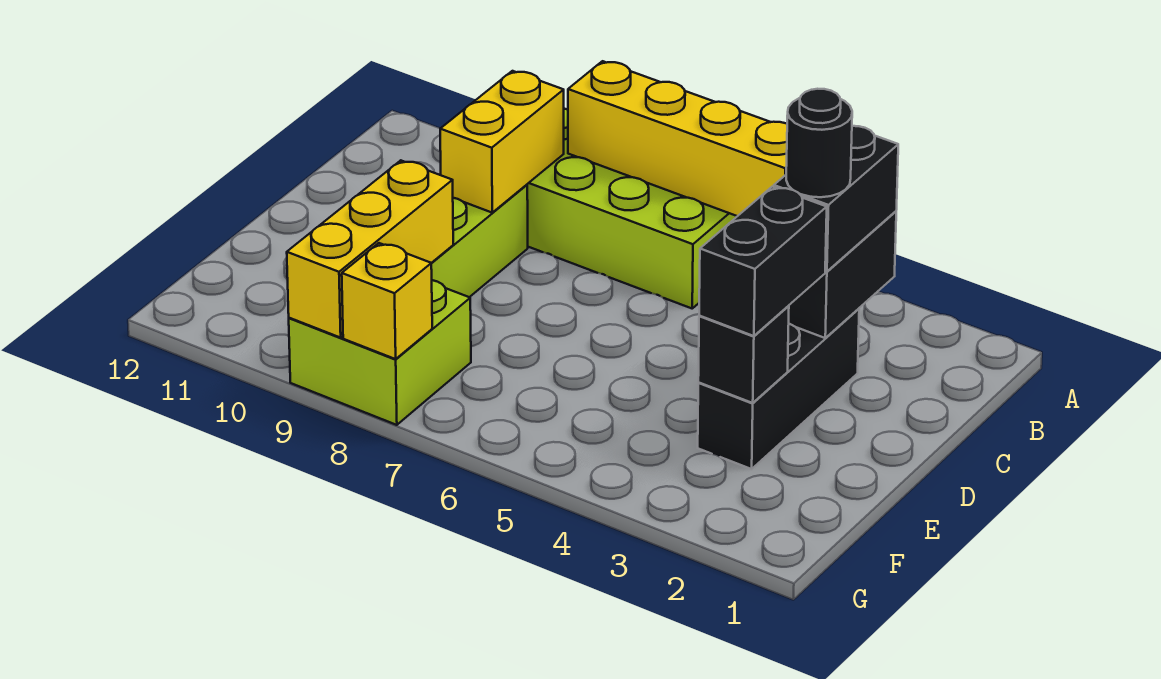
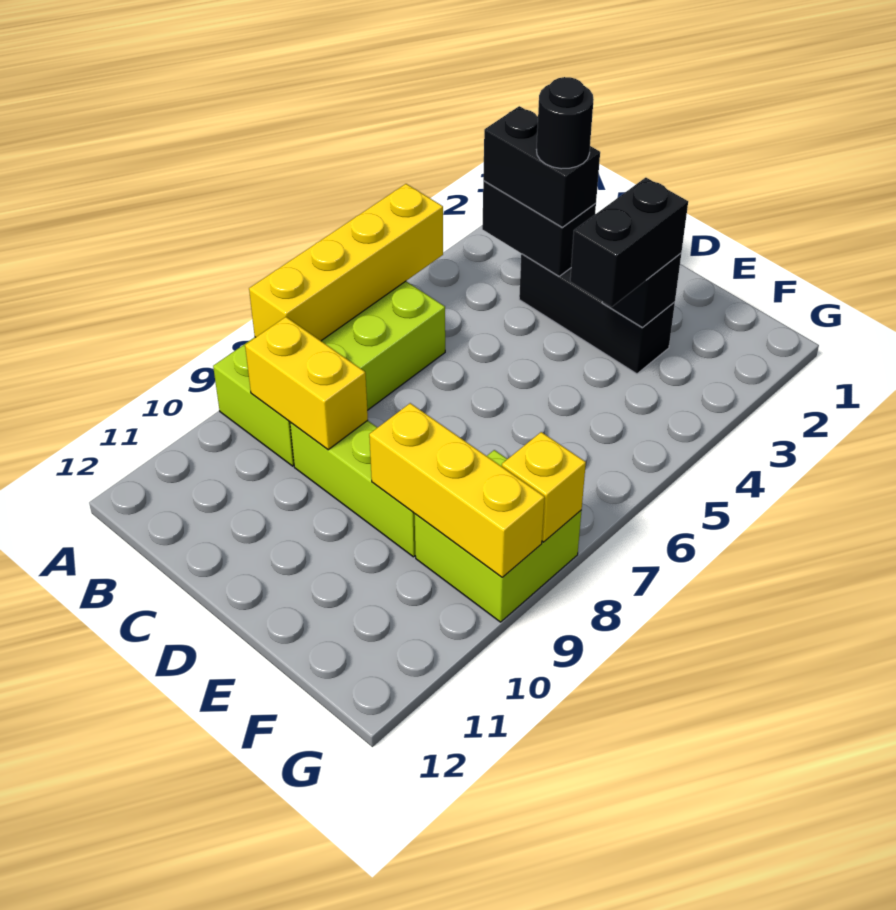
black 1x2 brick [699,187,827,336] -> black 1x2 brick turned to [570,178,688,307]

